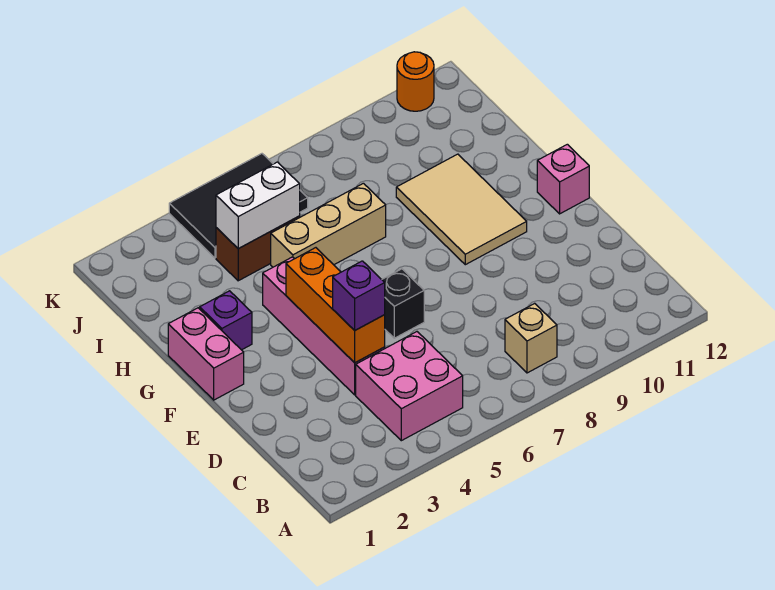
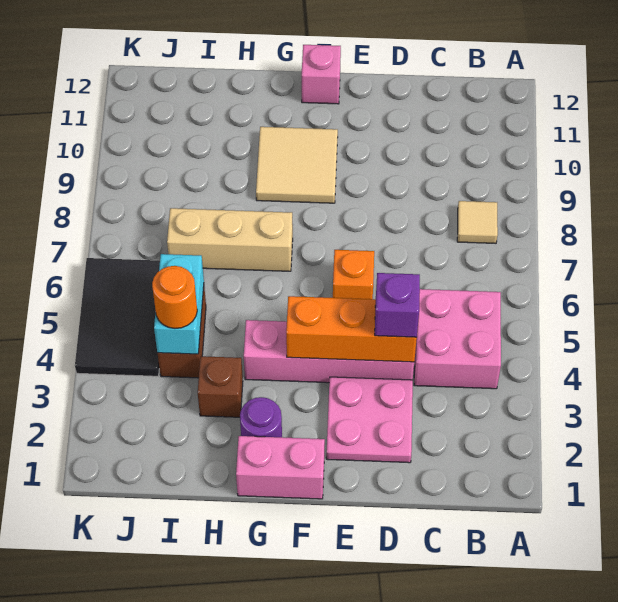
tan 1x1 brick [505,303,557,373] -> tan 1x1 tile [457,201,498,243]
none -> pink 2x2 plate [326,377,413,463]
black 1x1 brick [382,269,424,338] -> orange 1x1 brick [333,250,374,299]
tan 2x3 tile [396,154,527,265] -> tan 2x2 tile [256,127,338,203]
purple 1x1 brick [200,291,252,350] -> purple 1x1 round brick [240,397,282,437]
none -> brown 1x1 brick [198,356,243,417]
tan 1x3 brick [271,183,386,267] -> tan 1x3 brick turned to [167,208,293,271]
white 1x2 brick [216,162,300,249] -> cyan 1x2 brick [154,254,204,354]
orange 1x1 round brick [397,52,434,111] -> orange 1x1 round brick moved to [152,266,197,329]

